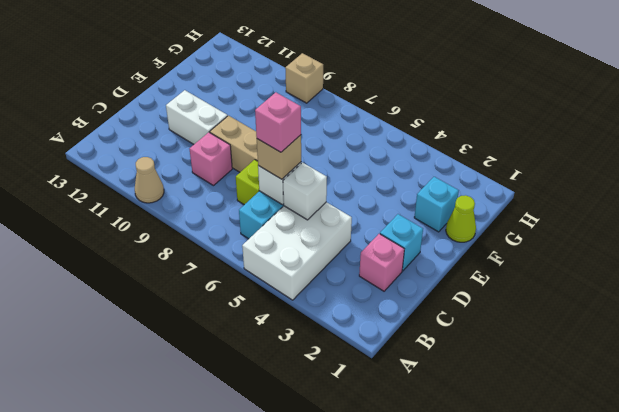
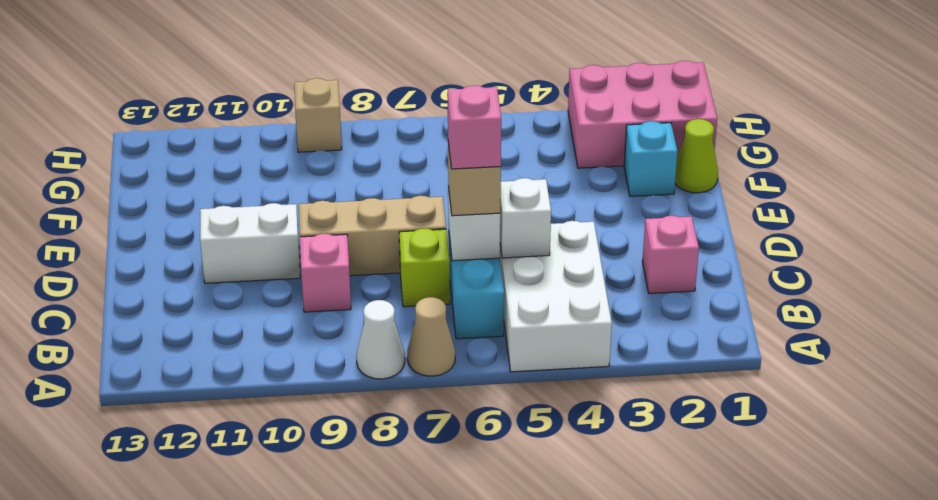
none -> white 1x1 cone [356,300,405,379]
tan 1x1 cone [135,157,164,203] -> tan 1x1 cone moved to [407,297,455,376]
cyan 1x1 brick [380,214,423,271] -> none
none -> pink 2x3 brick [568,61,717,168]

